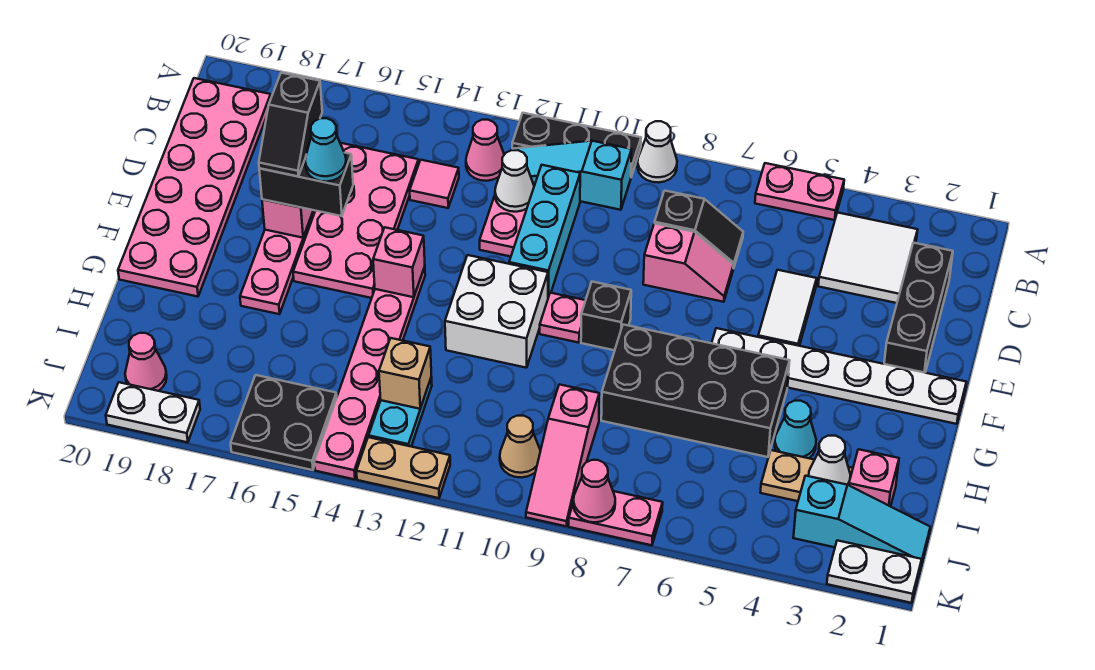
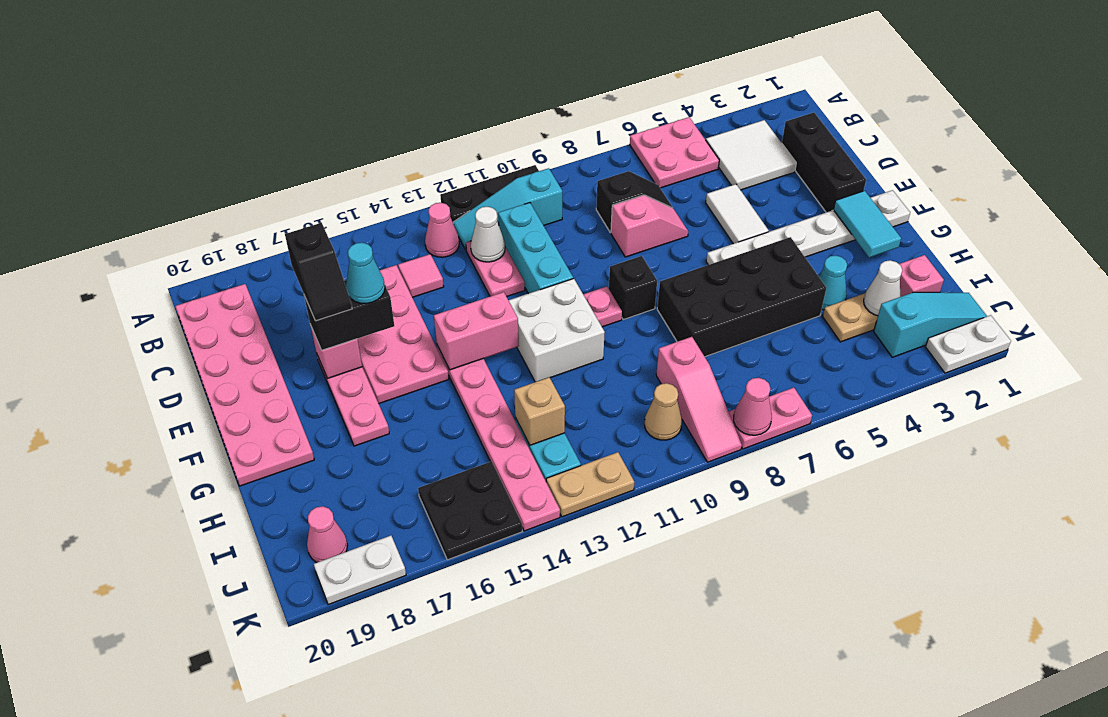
pink 1x2 plate [755,163,844,220] -> pink 2x2 plate [630,117,719,188]
white 1x1 cone [638,121,677,183] -> none
none -> cyan 1x2 tile [833,191,901,258]
pink 1x1 brick [373,227,425,297] -> pink 1x2 brick [434,292,519,370]

